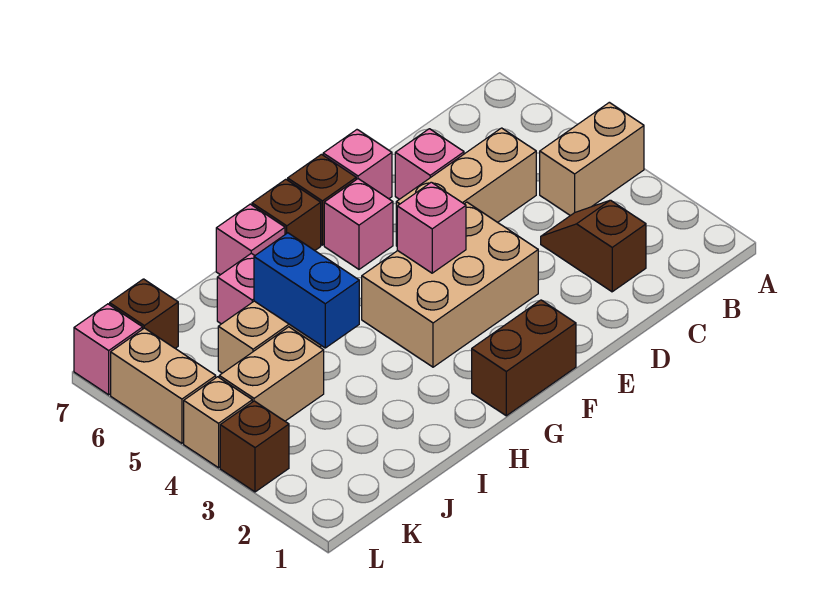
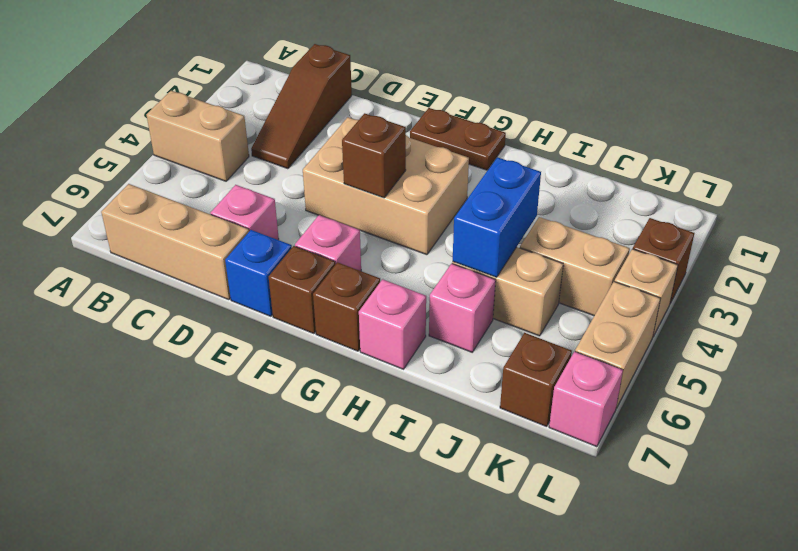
brown 1x2 slope [541,200,646,292] -> brown 1x3 slope [251,44,352,169]
tan 1x3 brick [396,128,536,246] -> tan 1x3 brick moved to [101,184,249,300]
pink 1x1 brick [323,130,392,199] -> blue 1x1 brick [225,230,292,316]
brown 1x2 brick [472,300,576,416] -> brown 1x2 plate [410,108,506,170]
pink 1x1 brick [397,182,466,273] -> brown 1x1 brick [342,113,406,198]

